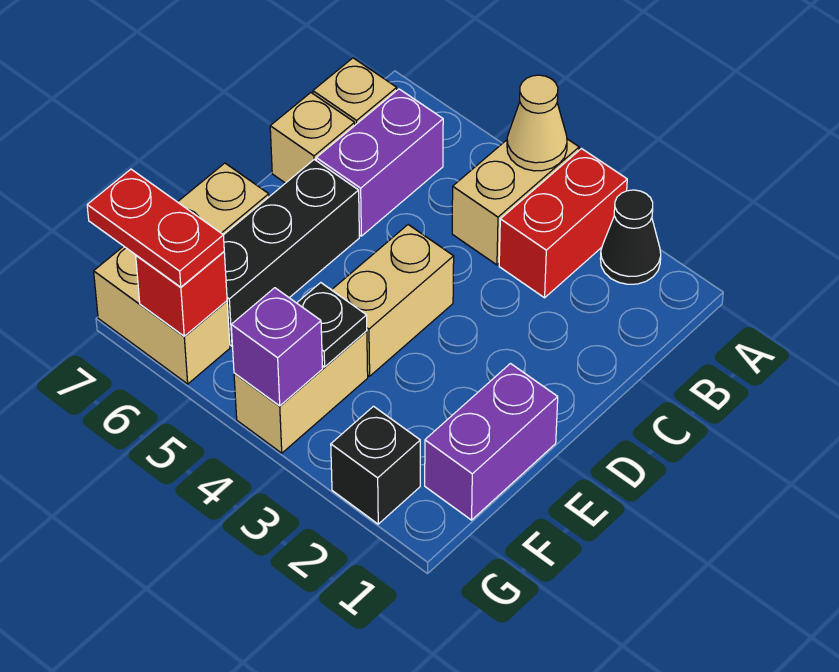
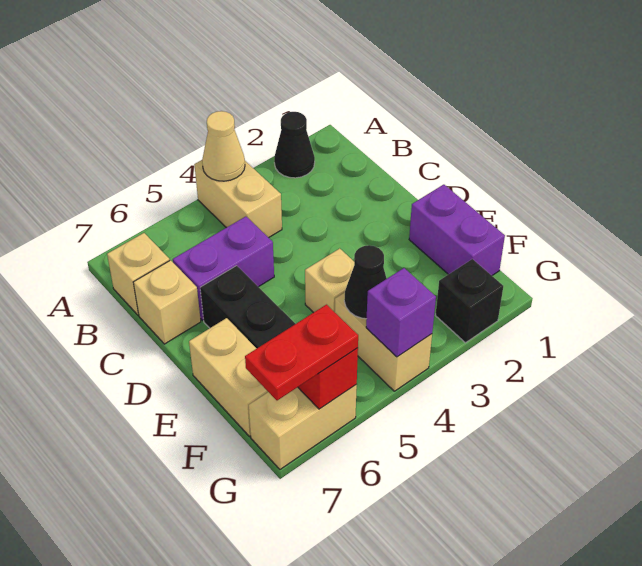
red 1x2 brick [499,149,627,298] -> none
purple 1x2 brick [316,89,443,236] -> purple 1x2 brick turned to [173,217,274,320]
tan 1x2 brick [332,225,454,376] -> tan 1x1 brick [305,248,354,313]
black 1x1 plate [297,283,367,367] -> black 1x1 cone [344,245,387,319]

